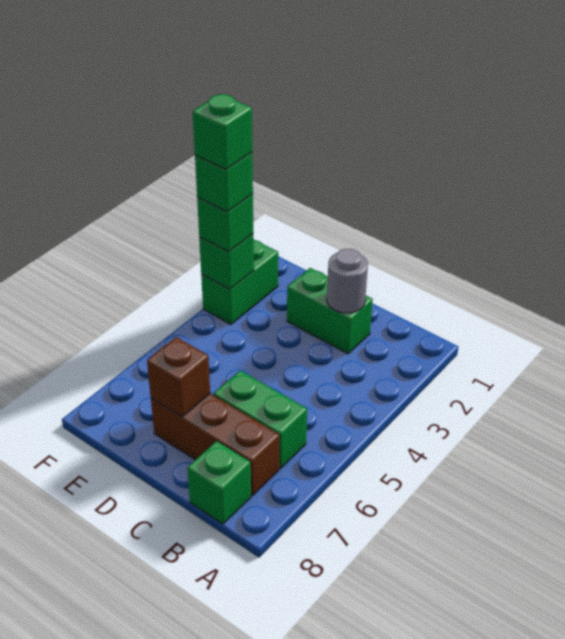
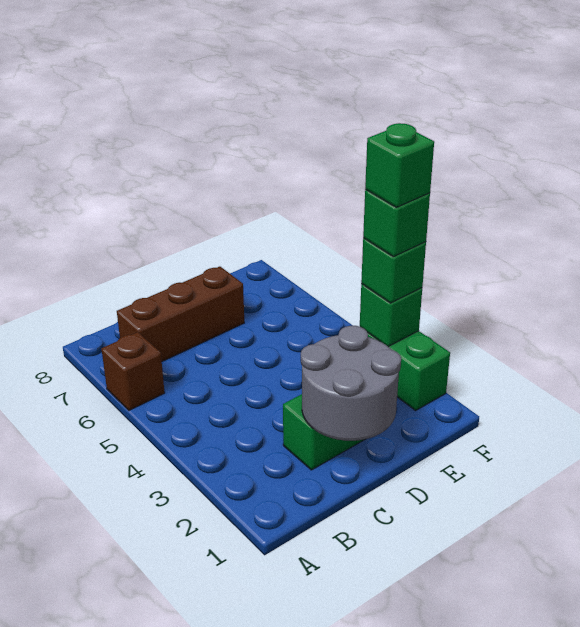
green 1x2 brick [213,370,307,469] -> none
green 1x1 brick [187,441,251,524] -> none
grey 1x1 round brick [327,249,368,313] -> grey 2x2 round brick [301,326,401,441]
brown 1x1 brick [147,337,210,417] -> brown 1x1 brick moved to [102,332,165,410]

